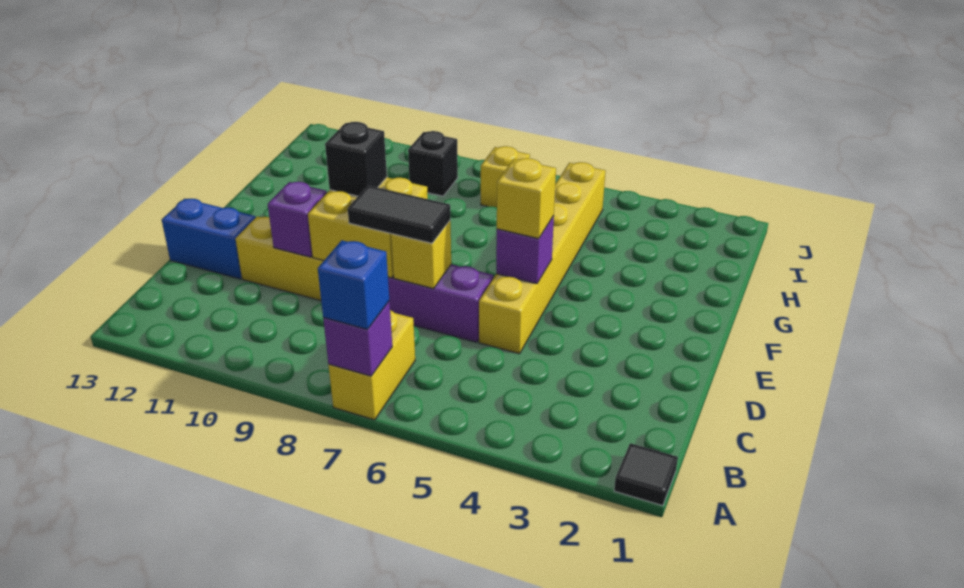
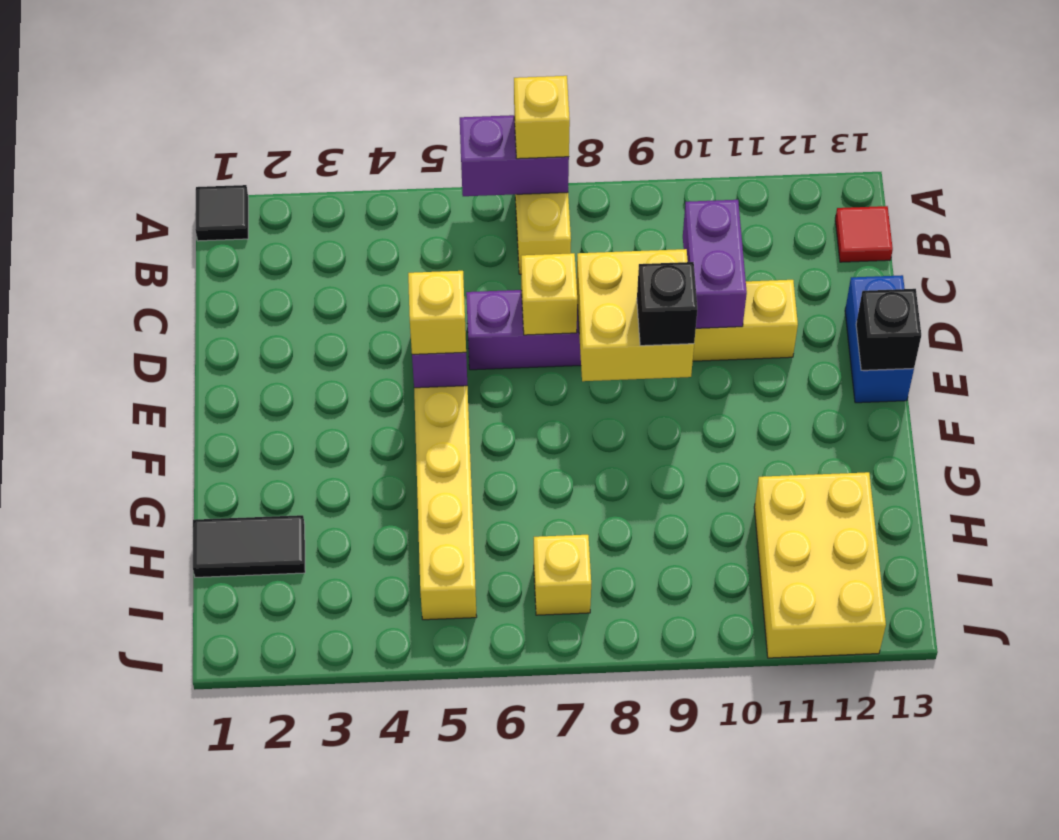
purple 1x1 brick [323,301,392,376] -> purple 1x2 brick [460,115,569,196]
blue 1x1 brick [318,240,389,329] -> yellow 1x1 brick [514,76,570,159]
none -> red 1x1 tile [835,206,893,262]
black 1x2 tile [348,185,450,243] -> black 1x2 tile moved to [193,515,305,577]
purple 1x1 brick [268,182,327,257] -> purple 1x2 brick [683,200,747,328]
blue 1x2 brick [162,199,256,279] -> blue 1x2 brick turned to [845,275,914,403]
none -> yellow 2x3 brick [754,472,886,658]
black 1x1 brick [408,131,458,196] -> black 1x1 brick moved to [856,289,921,370]

